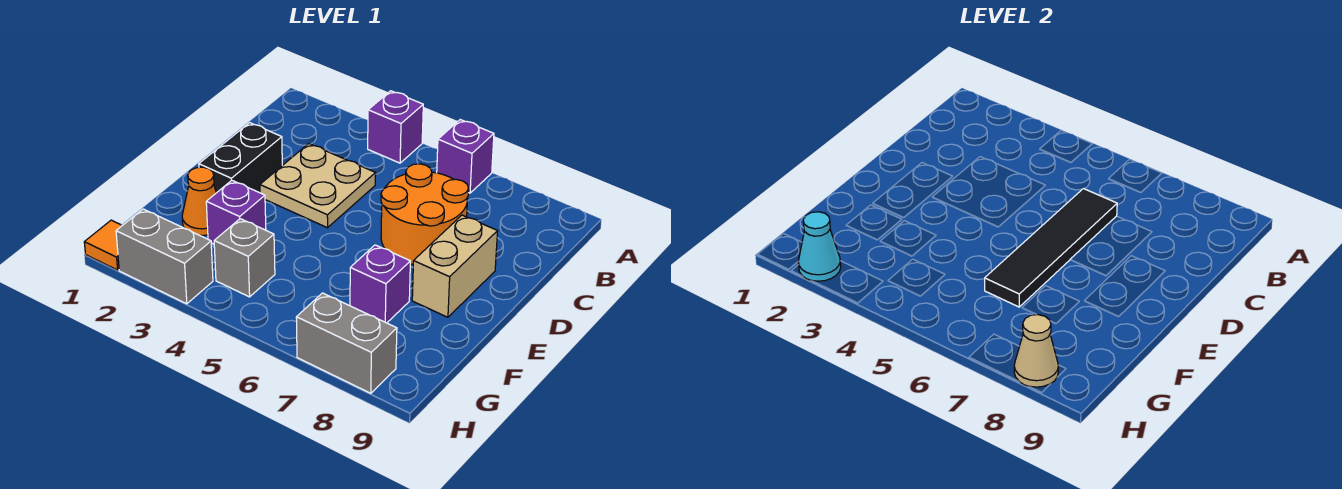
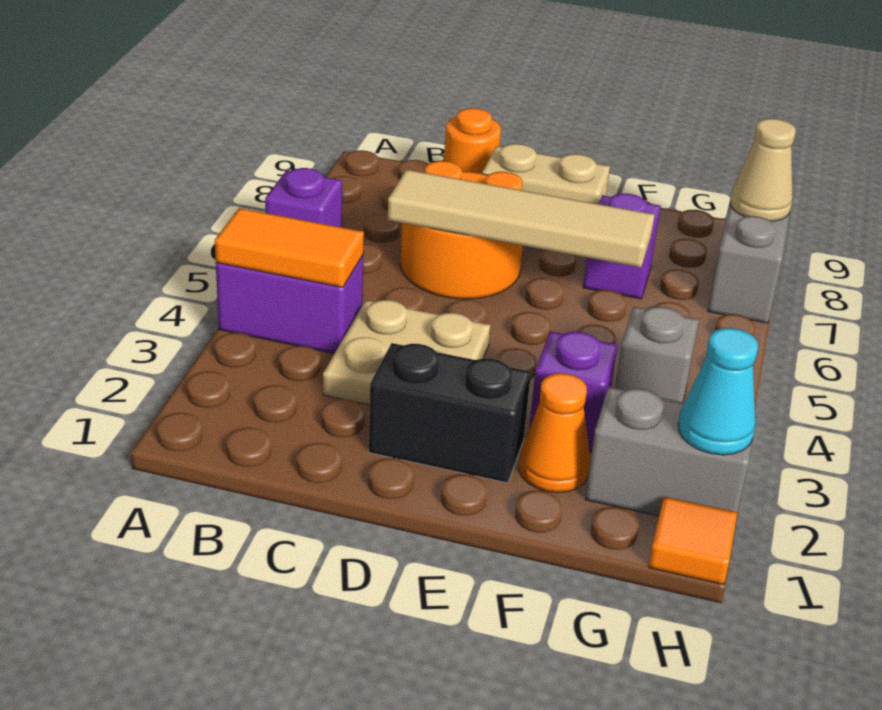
purple 1x1 brick [368,91,423,163] -> purple 1x2 brick [216,256,363,354]
none -> orange 1x2 tile [215,208,364,288]
black 1x4 tile [985,189,1117,307] -> tan 1x4 tile [387,170,654,268]
none -> orange 1x1 round brick [444,108,501,174]
grey 1x2 brick [116,209,213,304] -> grey 1x2 brick turned to [585,387,756,516]

